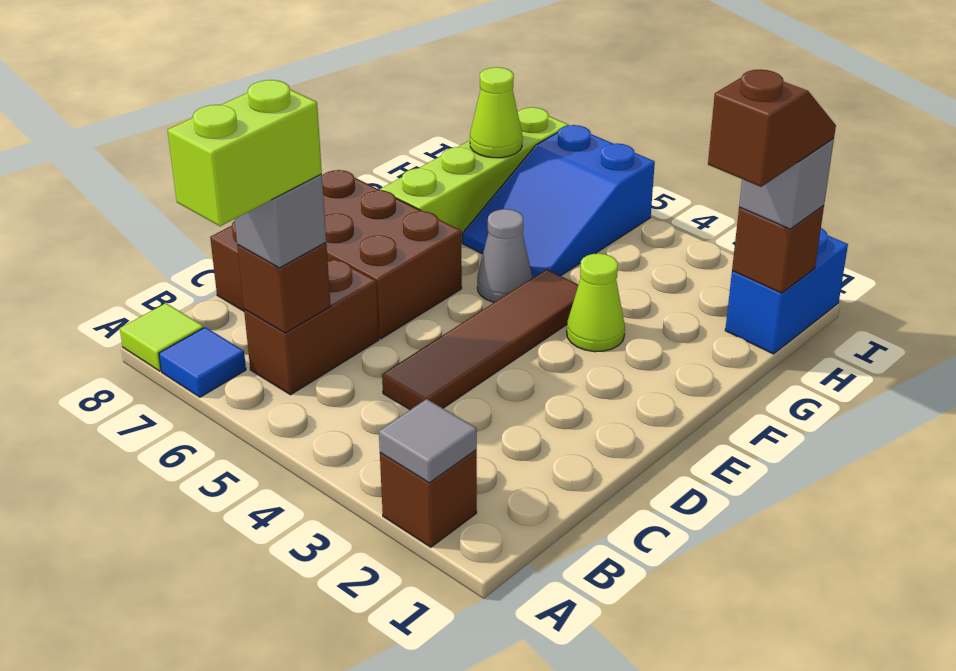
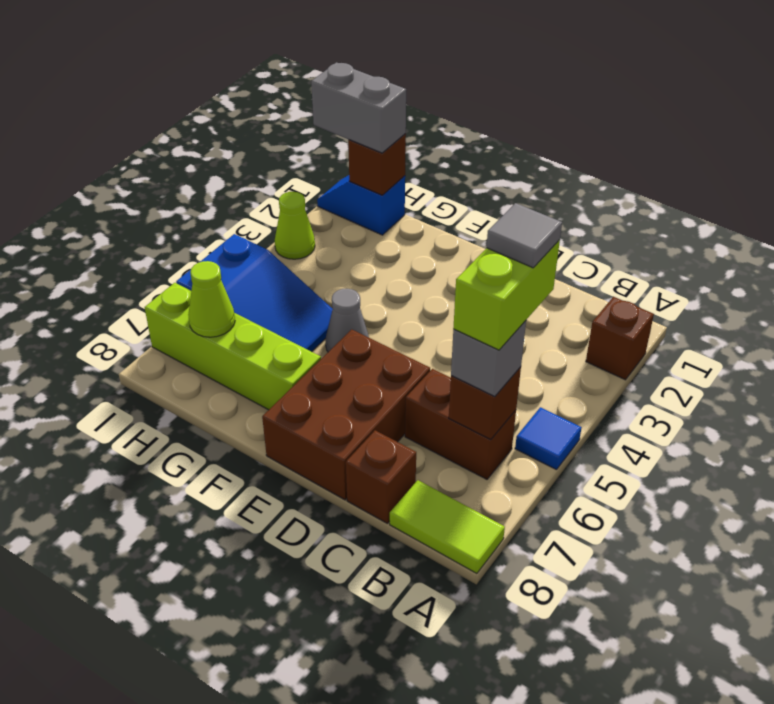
grey 1x1 tile [379,399,477,483] -> grey 1x1 tile moved to [487,203,562,268]
lime 1x2 brick [168,80,322,226] -> lime 1x2 brick turned to [453,240,560,350]
blue 1x1 tile [159,327,246,397] -> blue 1x1 tile moved to [515,407,582,470]
lime 1x1 tile [120,303,203,371] -> lime 1x2 tile [390,480,505,574]
brown 1x4 tile [382,269,578,410] -> none
lime 1x1 cone [567,253,625,352] -> lime 1x1 cone moved to [275,192,315,259]
brown 1x2 slope [708,70,836,187] -> none
blue 1x2 brick [725,228,848,354] -> blue 1x2 slope [317,175,405,235]
grey 1x1 brick [739,139,834,229] -> grey 1x2 brick [311,62,406,153]

